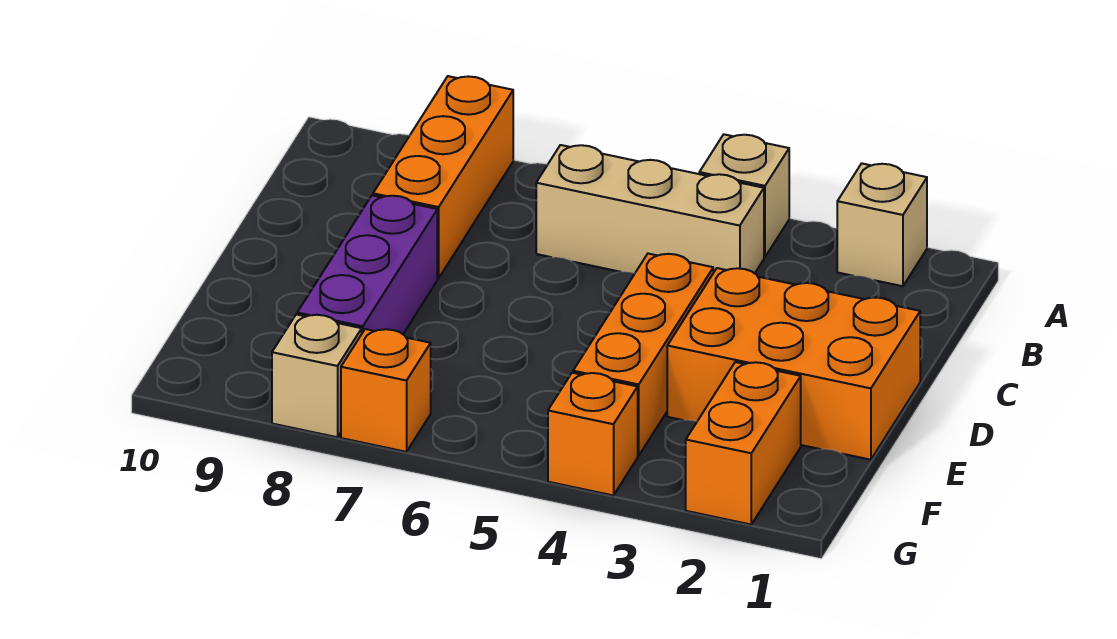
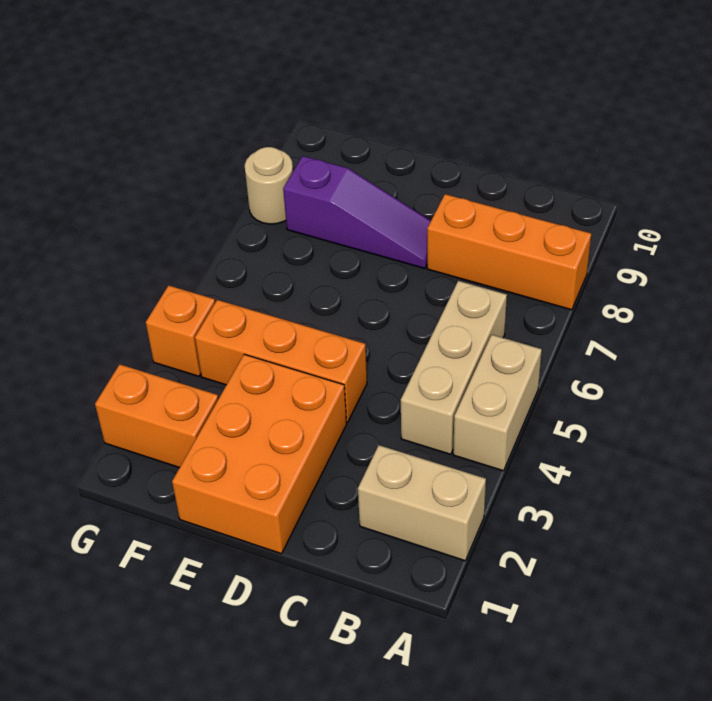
tan 1x1 brick [837,163,927,286] -> tan 1x2 brick [358,445,486,561]
tan 1x1 brick [699,134,789,257] -> tan 1x2 brick [453,335,542,471]
purple 1x3 brick [297,195,437,334] -> purple 1x3 slope [283,156,431,269]
orange 1x1 brick [341,329,431,452] -> none
tan 1x1 brick [272,314,362,437] -> tan 1x1 round brick [245,147,293,224]

